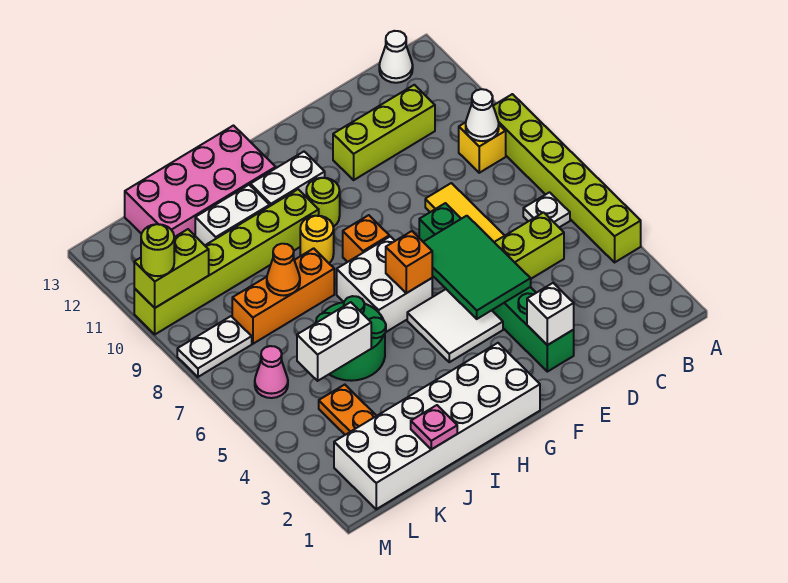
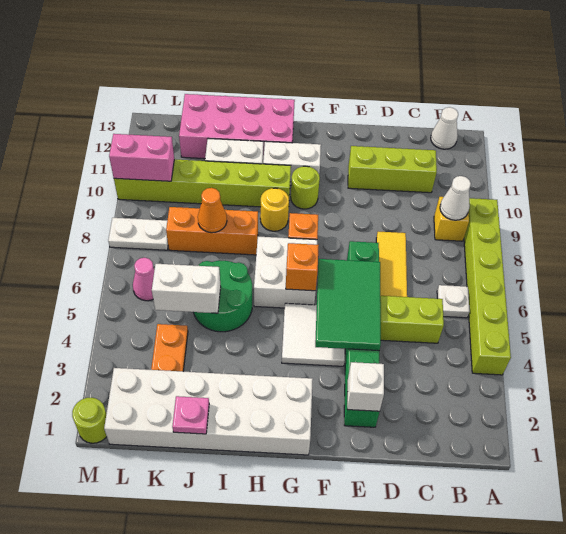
lime 1x2 brick [134,229,209,308] -> pink 1x2 brick [109,134,174,181]
lime 1x1 round brick [141,224,174,276] -> lime 1x1 round brick moved to [72,398,107,443]

